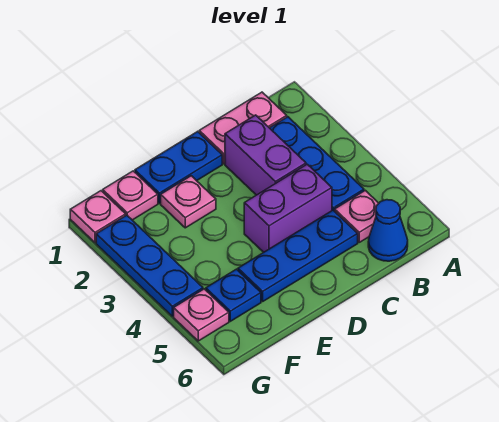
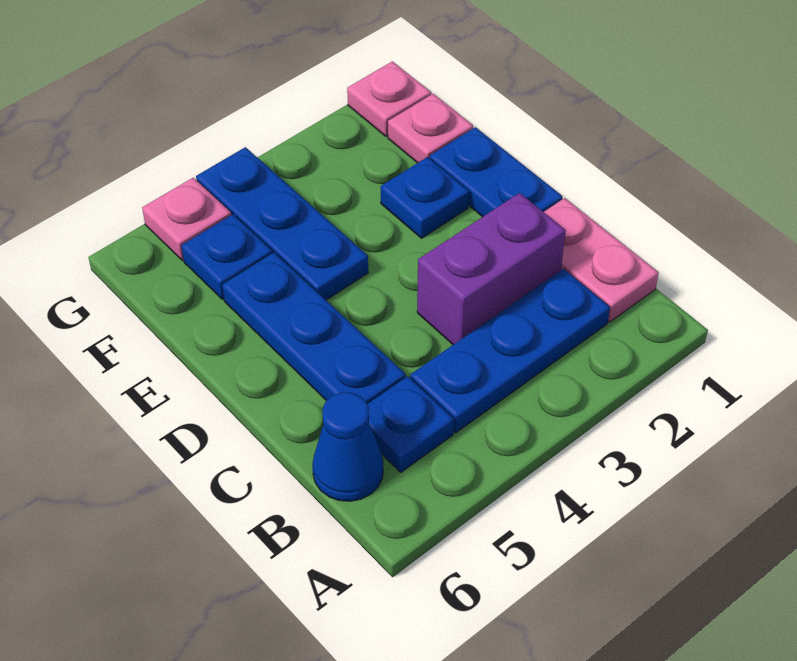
pink 1x1 plate [335,190,379,242] -> blue 1x1 plate [367,376,454,472]
purple 1x2 brick [244,164,332,252] -> none
pink 1x1 plate [161,176,216,228] -> blue 1x1 plate [381,157,469,238]
blue 1x3 plate [96,215,203,316] -> blue 1x3 plate turned to [196,147,368,300]

